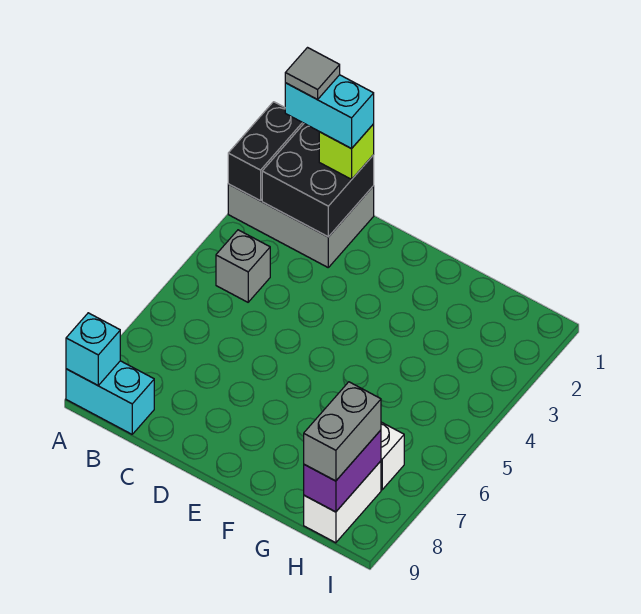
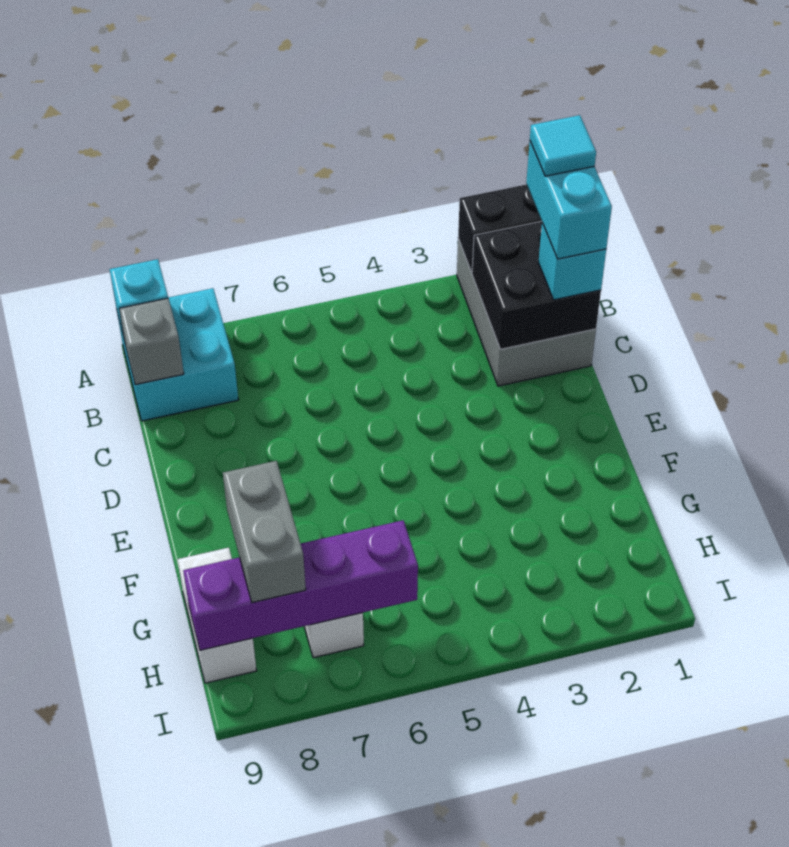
cyan 1x2 brick [66,361,154,434] -> cyan 2x2 brick [117,288,238,421]
grey 1x1 tile [285,48,340,99] -> cyan 1x1 tile [530,115,596,176]
grey 1x1 brick [216,230,270,302] -> grey 1x1 brick moved to [119,298,184,385]
lime 1x1 brick [319,124,374,179] -> cyan 1x1 brick [538,223,606,300]
white 1x2 brick [304,461,381,543] -> white 1x2 brick turned to [178,548,257,683]
purple 1x2 brick [304,430,381,512] -> purple 1x4 brick [183,520,418,650]
grey 1x2 brick [304,382,381,481] -> grey 1x2 brick turned to [223,461,306,603]

